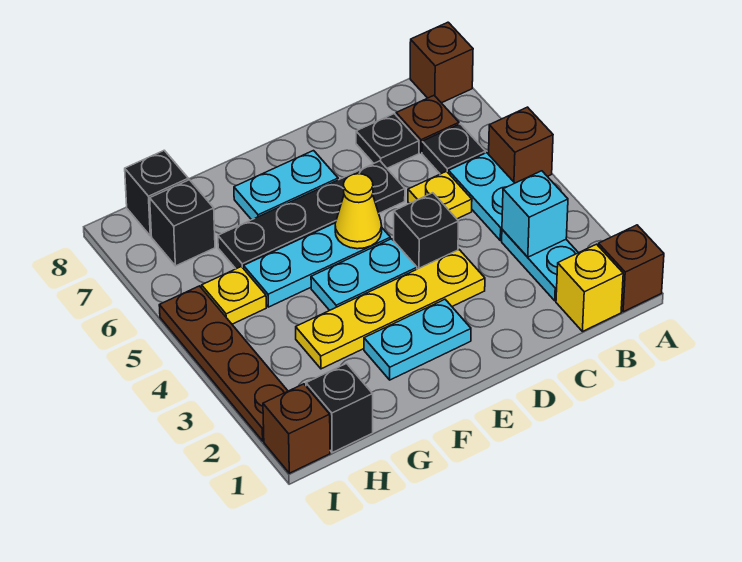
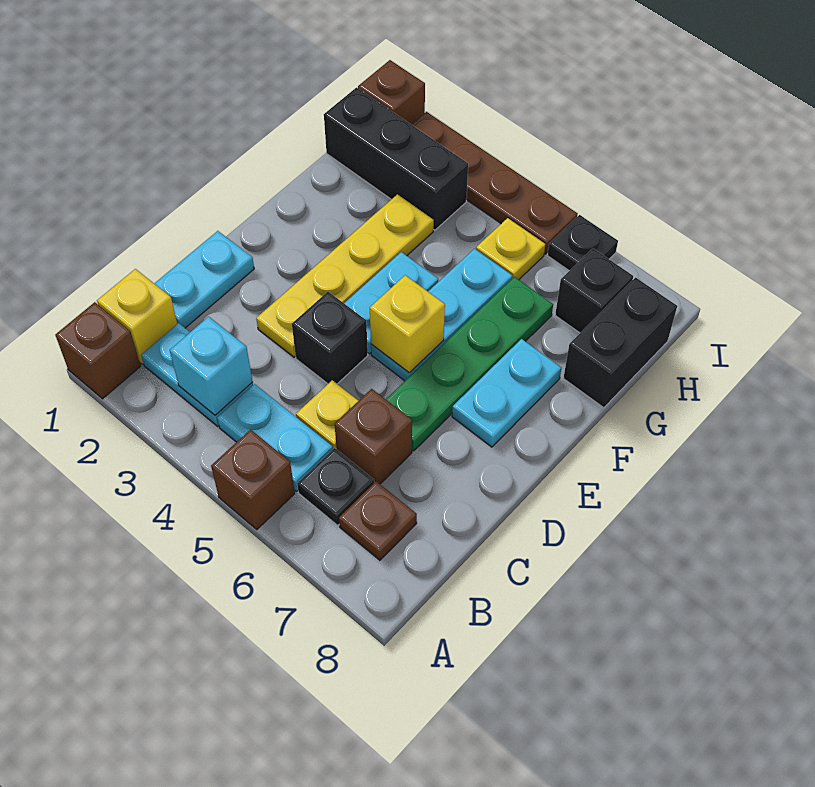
brown 1x1 brick [410,22,473,103] -> brown 1x1 brick moved to [335,389,412,484]
black 1x1 plate [356,114,419,168] -> black 1x1 plate moved to [547,215,618,271]
black 1x4 plate [218,161,405,269] -> green 1x4 plate [386,277,553,451]
cyan 1x2 plate [364,299,471,380] -> cyan 1x2 plate moved to [154,231,254,328]
yellow 1x1 cone [335,174,382,249] -> yellow 1x1 brick [370,275,445,372]
black 1x1 brick [306,364,373,453] -> black 1x3 brick [324,88,468,230]
black 1x1 brick [125,150,188,236] -> black 1x2 brick [563,277,677,408]

